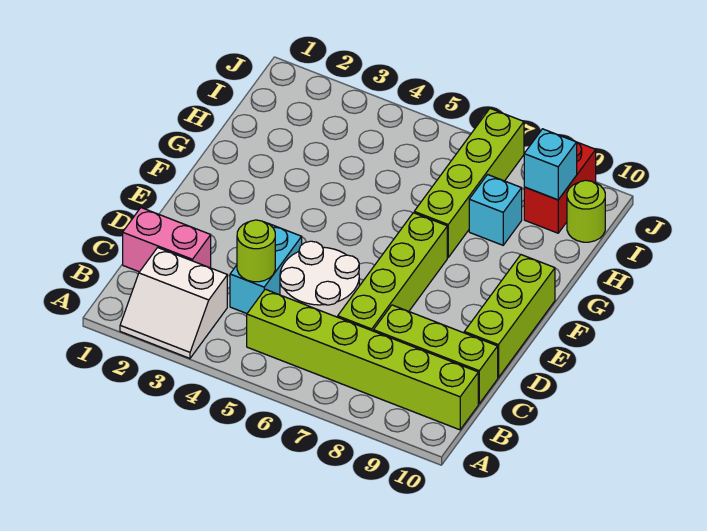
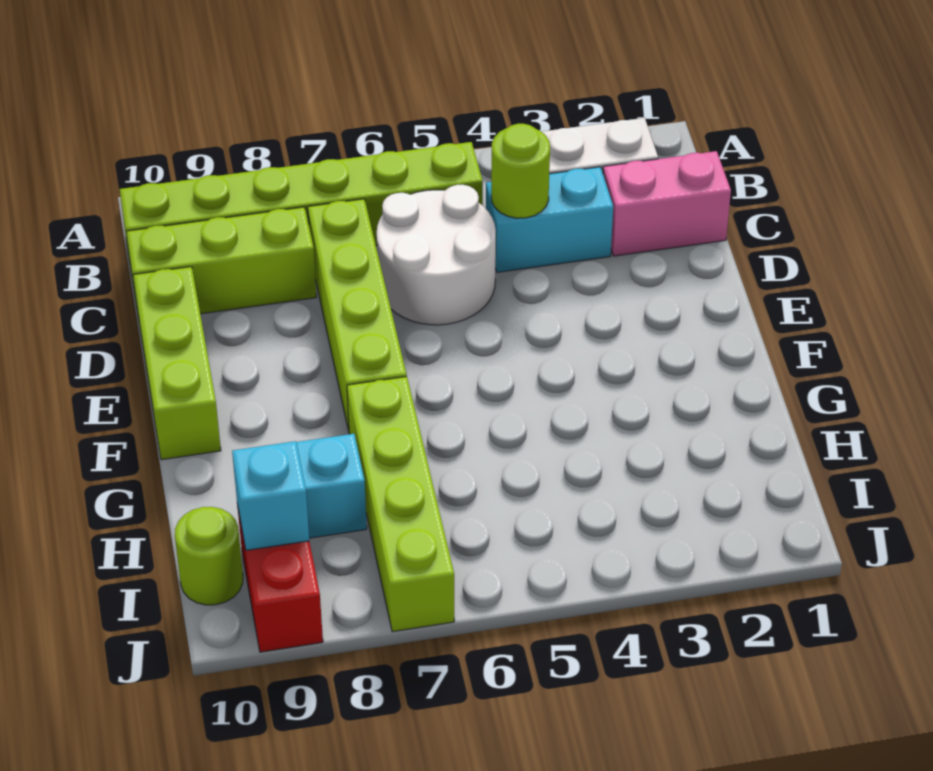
cyan 1x2 brick [230,223,302,313] -> cyan 1x2 brick turned to [486,167,613,272]

